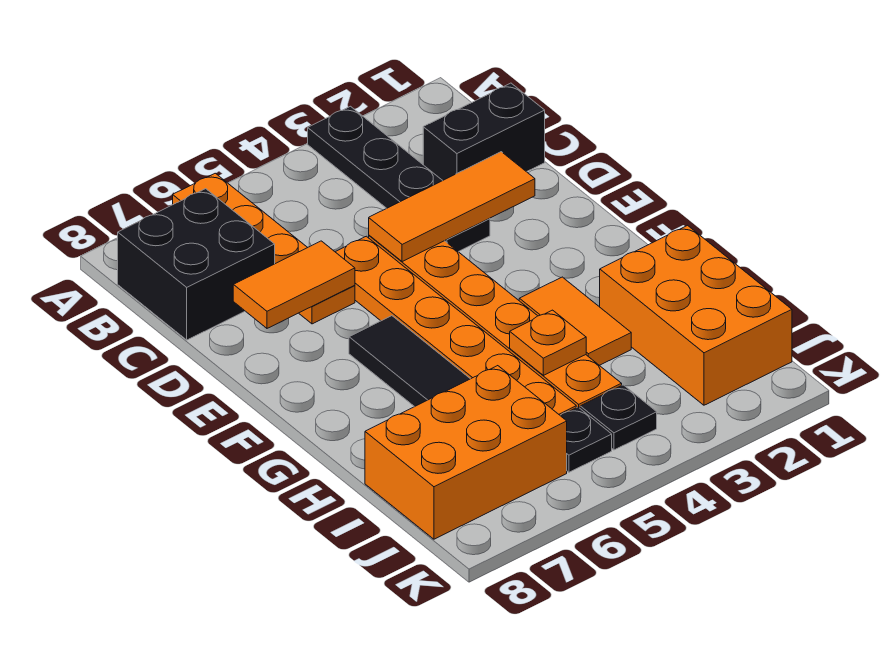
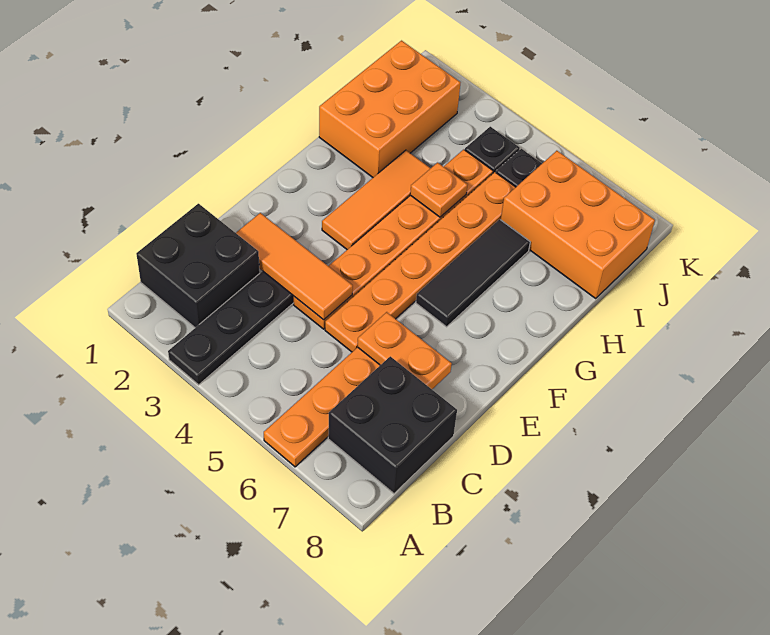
black 1x2 brick [423,83,545,180] -> black 2x2 brick [136,204,260,328]
orange 1x2 tile [233,241,355,328] -> orange 1x2 plate [358,312,452,389]
orange 1x2 tile [519,277,631,365] -> orange 1x3 tile [322,150,430,250]

